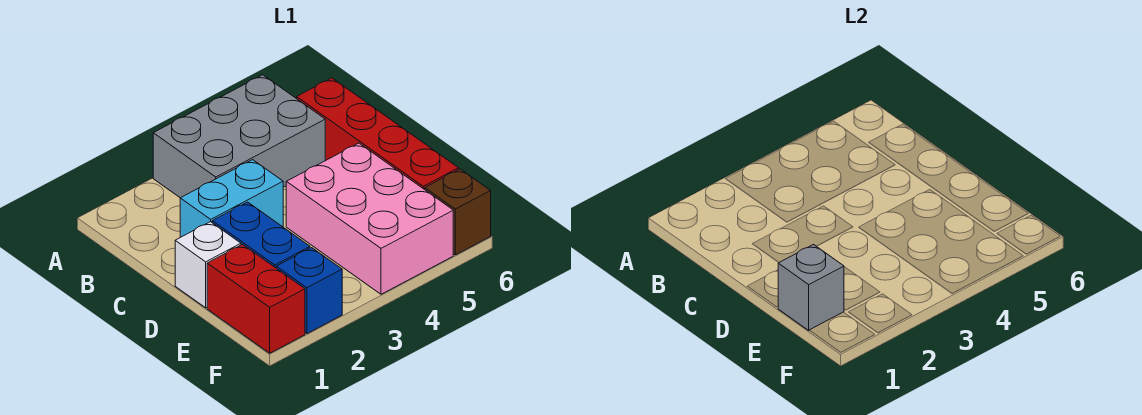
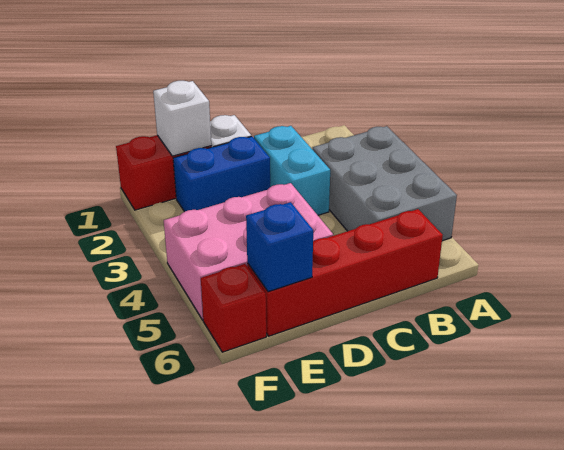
grey 1x1 brick [778,245,844,330] -> white 1x1 brick [153,81,211,156]
blue 1x1 brick [276,248,342,334] -> blue 1x1 brick moved to [246,202,313,292]
brown 1x1 brick [425,169,491,255] -> red 1x1 brick [201,264,266,352]

